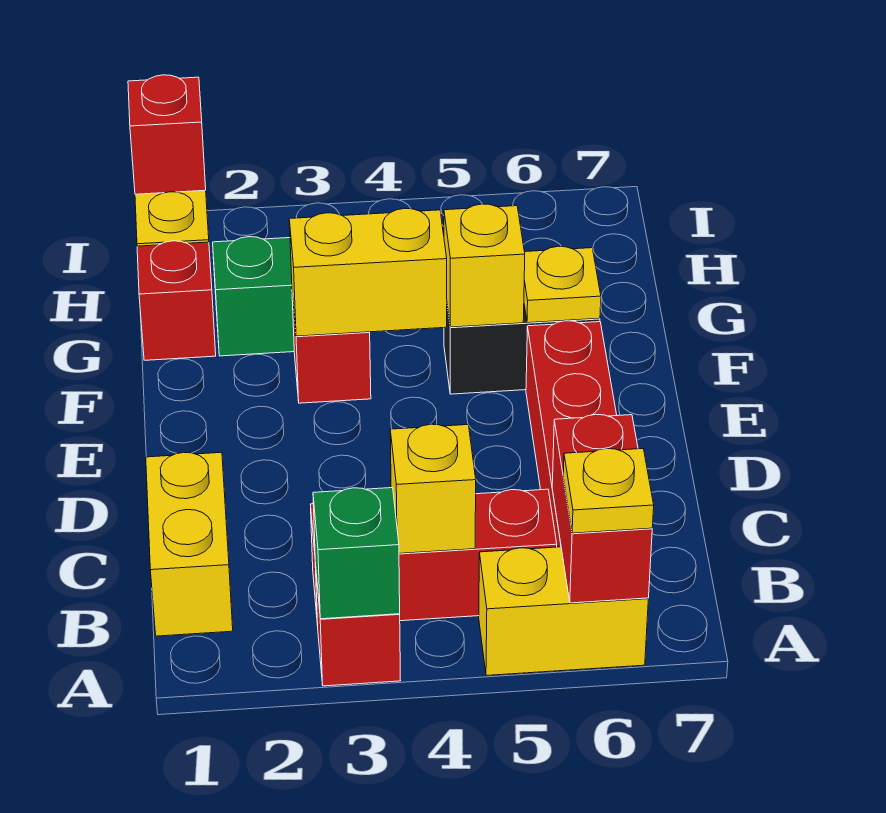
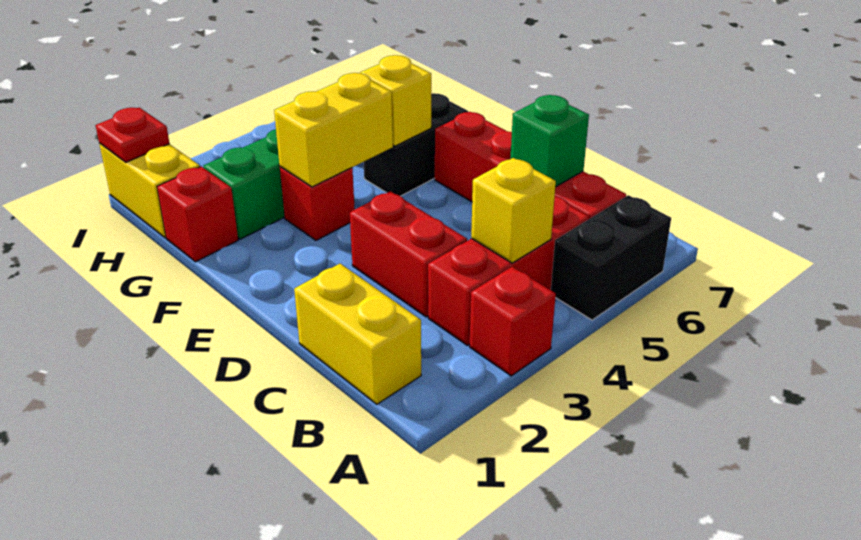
green 1x1 brick [313,488,400,619] -> green 1x1 brick moved to [510,95,589,187]
yellow 1x2 brick [479,547,648,676] -> black 1x2 brick [551,195,671,320]
red 1x2 brick [552,414,652,603] -> red 1x2 brick moved to [350,191,467,317]
yellow 1x1 plate [563,449,654,533] -> none
yellow 1x1 plate [524,246,601,323] -> none
red 1x1 brick [128,75,206,194] -> red 1x1 plate [95,108,169,162]

